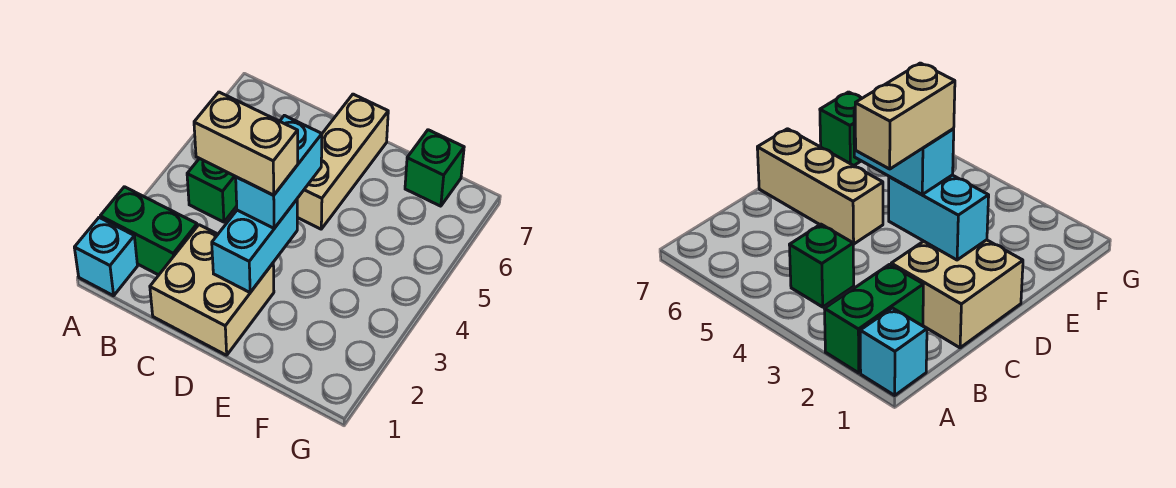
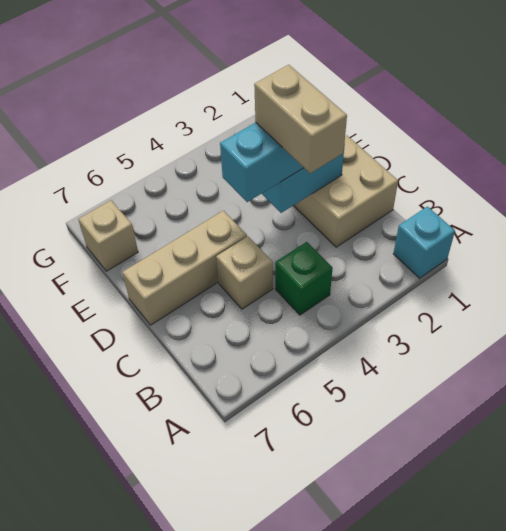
green 1x2 brick [100,187,197,275] -> none
none -> tan 1x1 brick [216,237,273,309]
green 1x1 brick [405,130,464,206] -> tan 1x1 brick [79,200,138,271]

